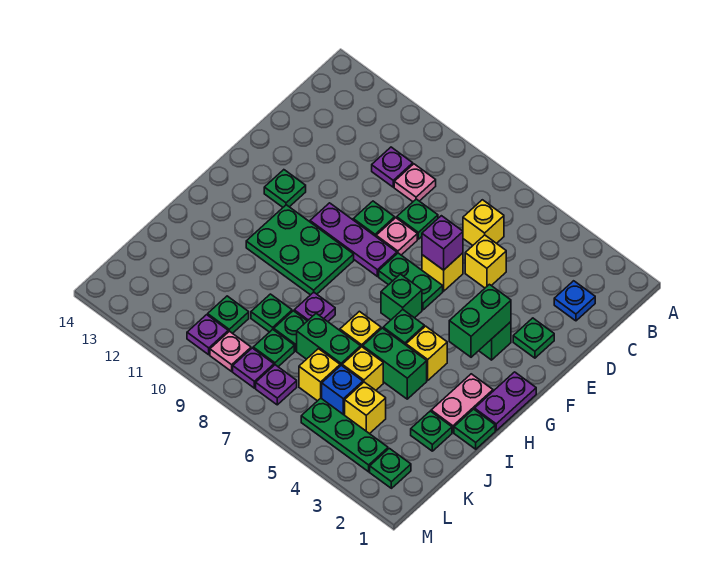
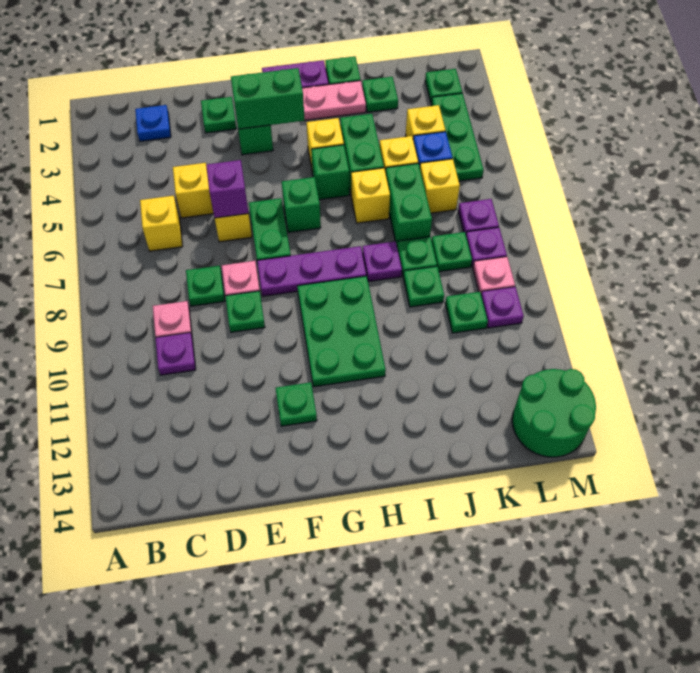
purple 1x3 plate [310,203,397,276] -> purple 1x3 plate turned to [257,246,367,296]
none -> green 2x2 round brick [512,369,596,457]

